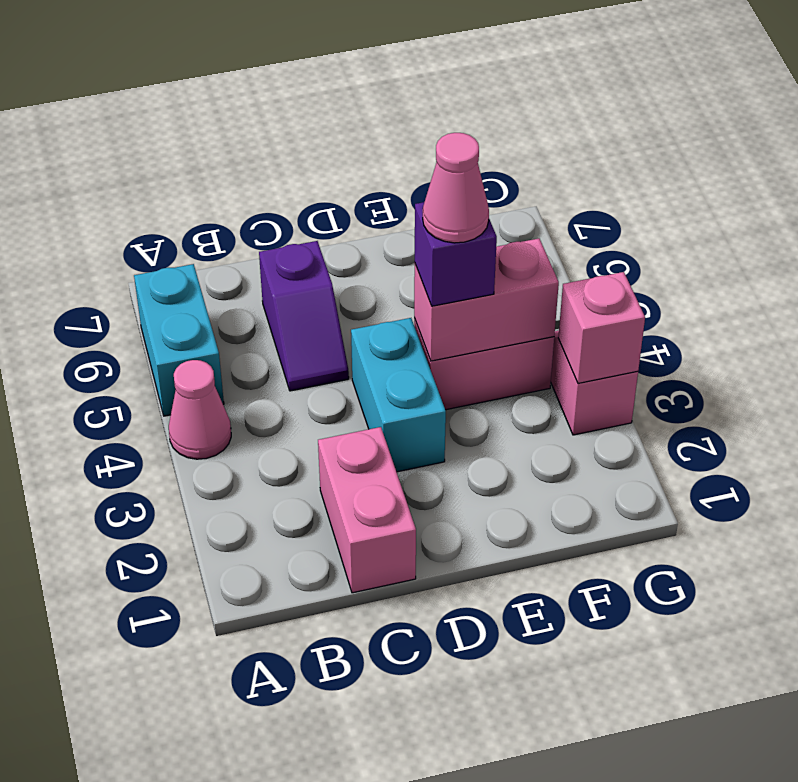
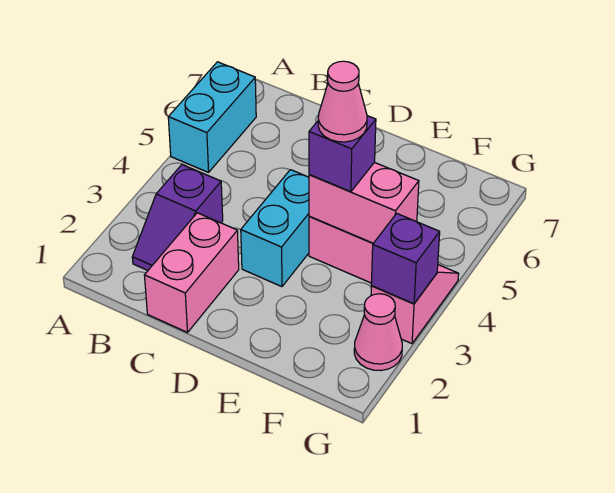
pink 1x1 cone [169,360,231,459] -> pink 1x1 cone moved to [354,294,402,370]
purple 1x2 slope [259,241,349,391] -> purple 1x2 slope moved to [132,165,223,270]
pink 1x1 brick [558,272,645,383] -> purple 1x1 brick [371,214,440,304]

